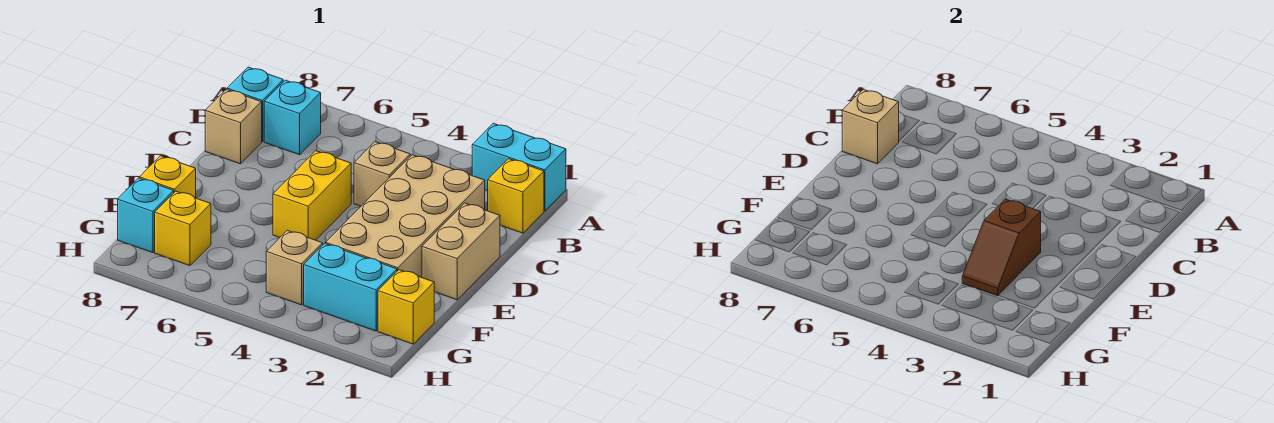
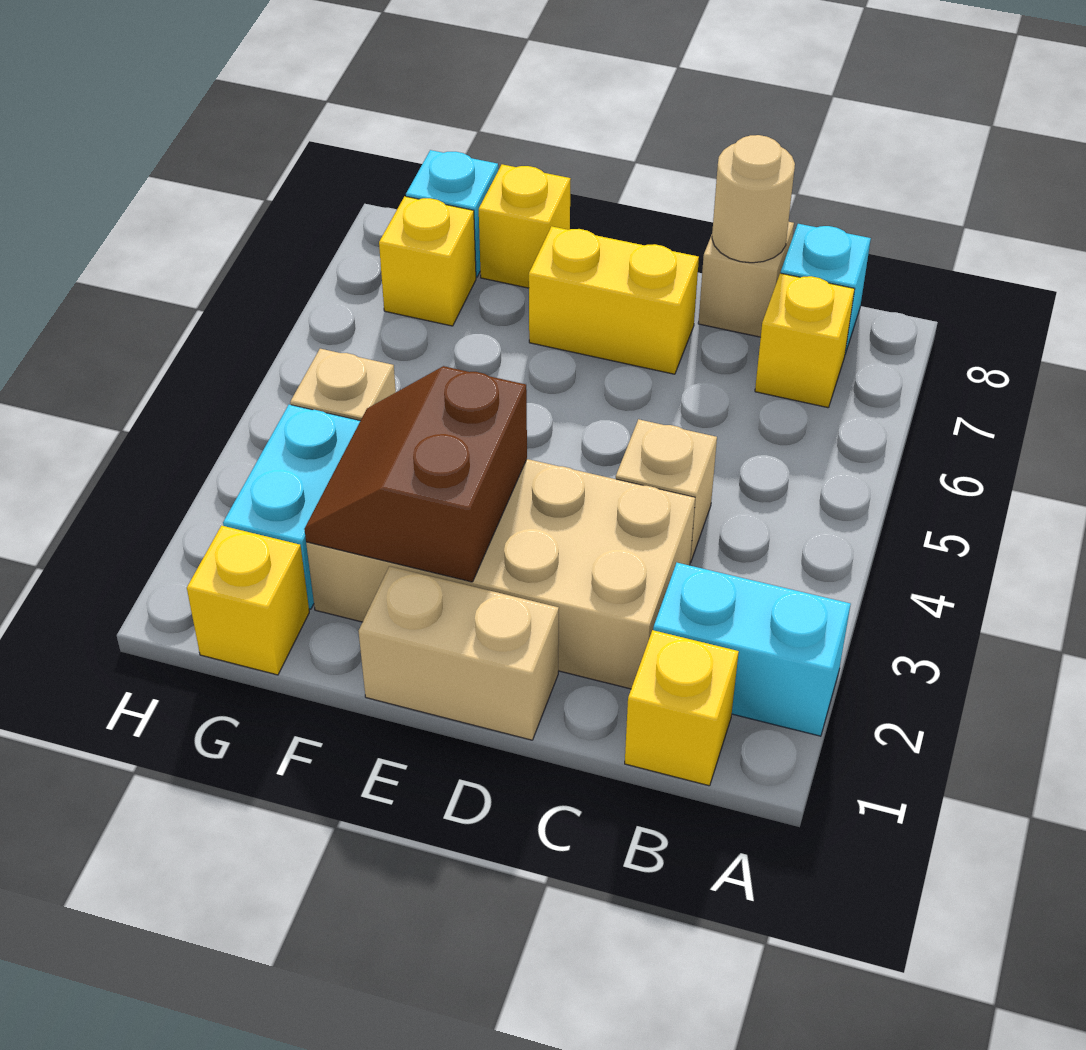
cyan 1x2 brick [472,123,566,211] -> cyan 1x2 brick turned to [653,563,851,736]
cyan 1x1 brick [264,80,321,155] -> yellow 1x1 brick [755,273,855,408]
tan 1x1 brick [842,89,899,164] -> tan 1x1 round brick [712,135,795,263]
yellow 1x2 brick [273,151,351,240] -> yellow 1x2 brick moved to [529,226,699,374]
brown 1x2 slope [962,199,1041,296] -> brown 2x2 slope [304,366,527,582]

